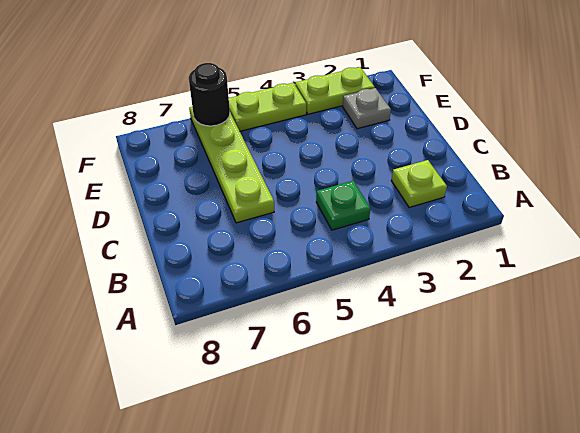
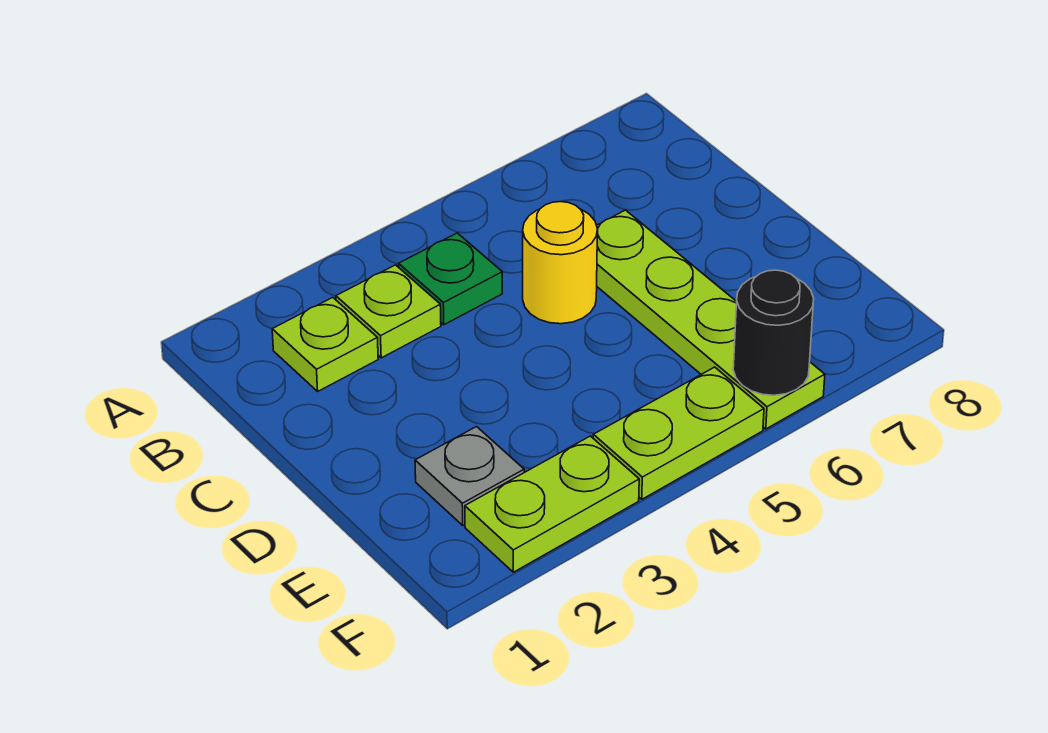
none -> lime 1x1 plate [336,265,441,358]
none -> yellow 1x1 round brick [523,202,597,324]

